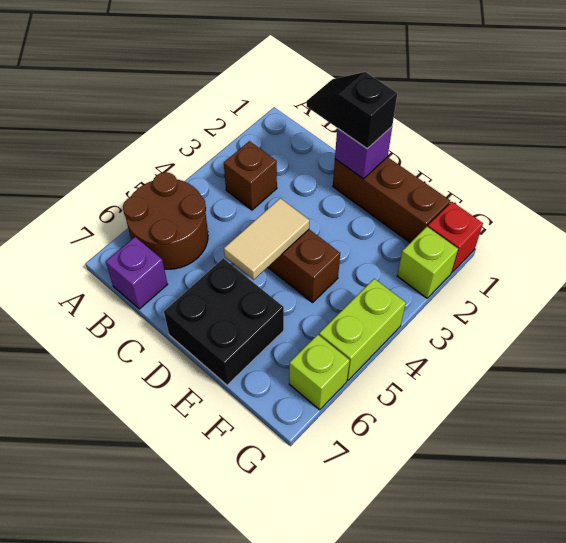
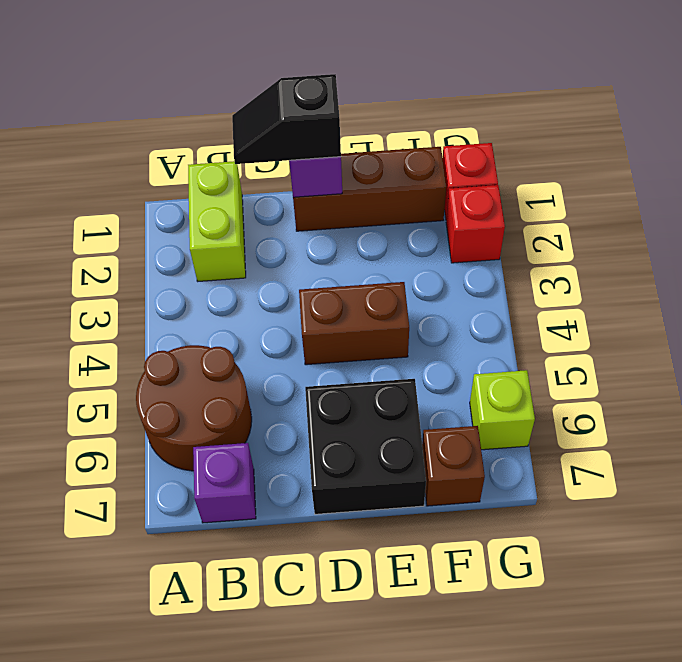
brown 1x1 brick [224,141,277,210] -> brown 1x1 brick moved to [422,426,485,506]
tan 1x2 tile [224,198,310,280] -> none
lime 1x1 brick [397,227,458,298] -> red 1x1 brick [446,185,505,263]
lime 1x2 brick [319,279,406,380] -> lime 1x2 brick moved to [188,161,246,281]

